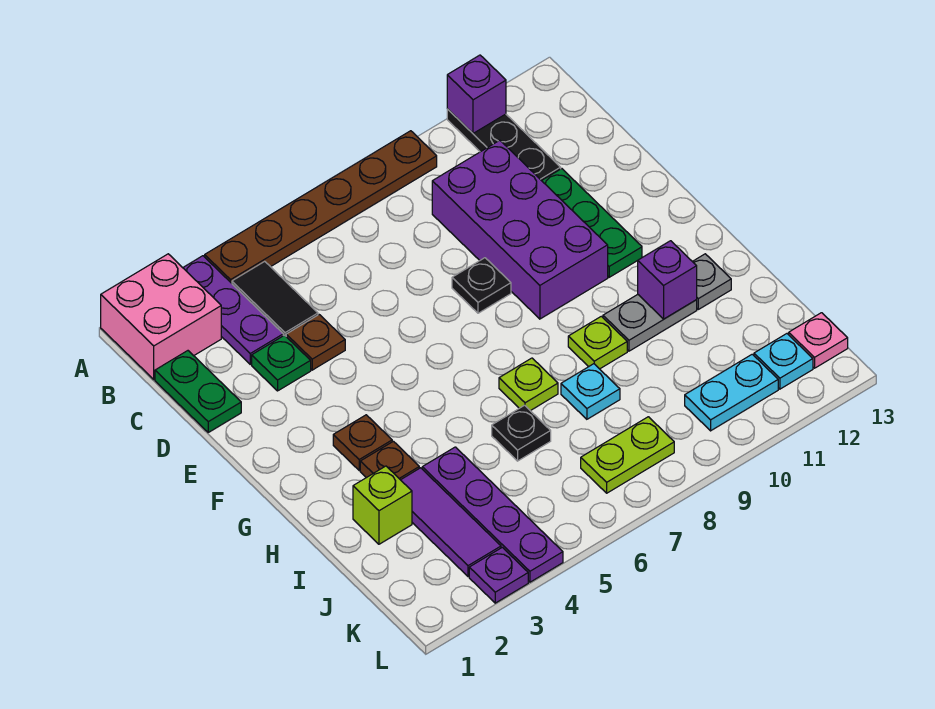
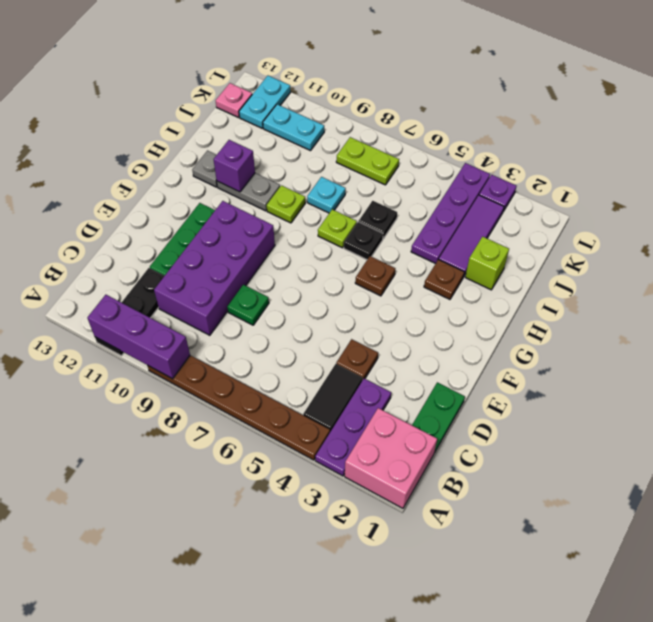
purple 1x1 brick [447,55,506,133] -> purple 1x3 brick [87,295,190,379]
green 1x1 plate [252,335,311,391] -> green 1x1 plate moved to [227,285,269,325]
black 1x1 plate [452,258,511,313] -> black 1x1 plate moved to [344,222,383,259]
brown 1x1 plate [333,415,392,470] -> brown 1x1 plate moved to [355,256,395,296]
cyan 1x1 plate [754,334,813,389] -> cyan 1x2 plate [239,76,291,128]

